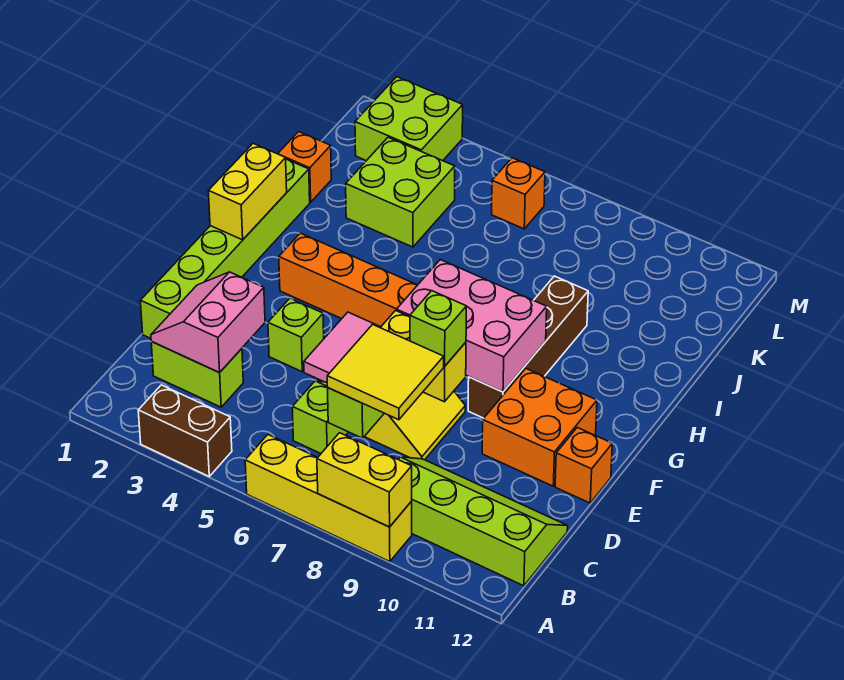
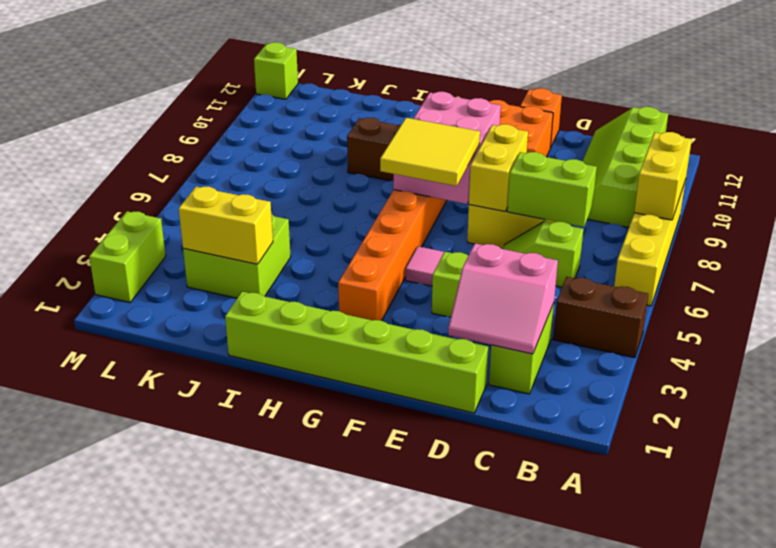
brown 1x2 brick [138,385,232,476] -> brown 1x2 brick turned to [553,277,648,358]
yellow 2x2 tile [327,324,444,420] -> yellow 2x2 tile moved to [380,118,480,186]
lime 1x1 brick [410,291,466,366] -> lime 1x1 brick moved to [254,42,298,99]
yellow 1x2 brick [208,144,287,240] -> yellow 1x2 brick moved to [179,187,273,264]
orange 1x1 brick [278,132,331,202] -> none
lime 2x2 brick [355,77,463,161] -> lime 1x2 brick [89,211,166,302]
orange 1x1 brick [492,158,545,229] -> none

